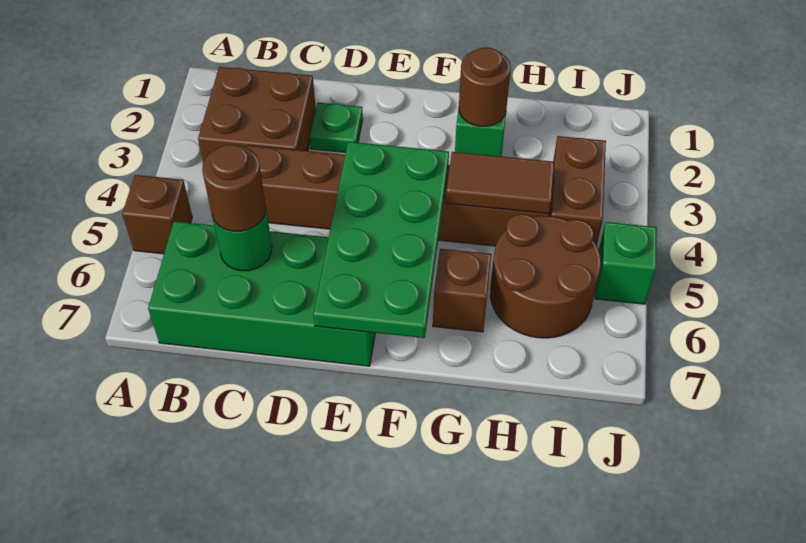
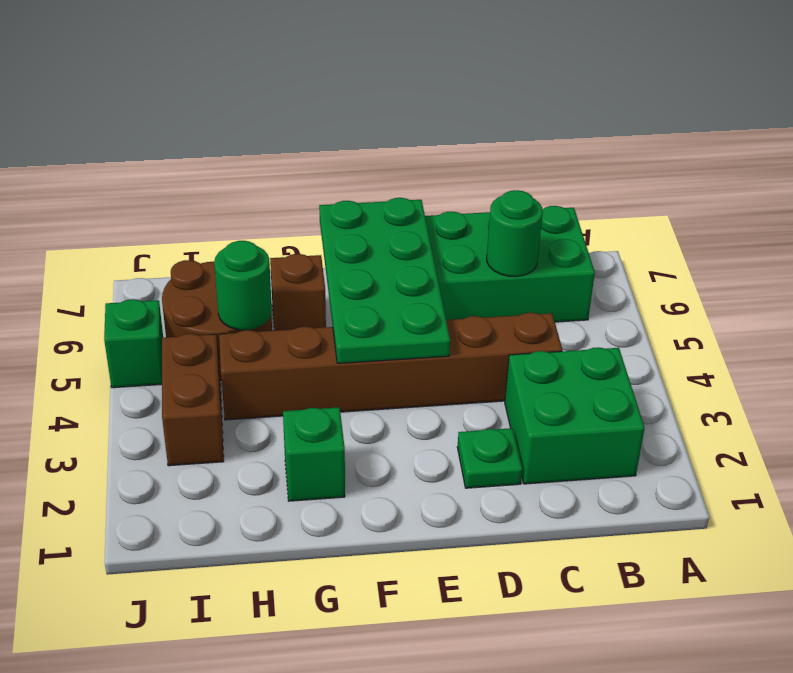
brown 1x1 brick [122,175,192,254] -> none
brown 2x2 brick [198,67,316,162] -> green 2x2 brick [505,347,645,484]
brown 1x1 round brick [202,145,266,231] -> none
brown 1x1 round brick [459,47,511,126] -> none
brown 1x2 tile [446,152,554,214] -> none
none -> green 1x1 round brick [214,241,272,330]

